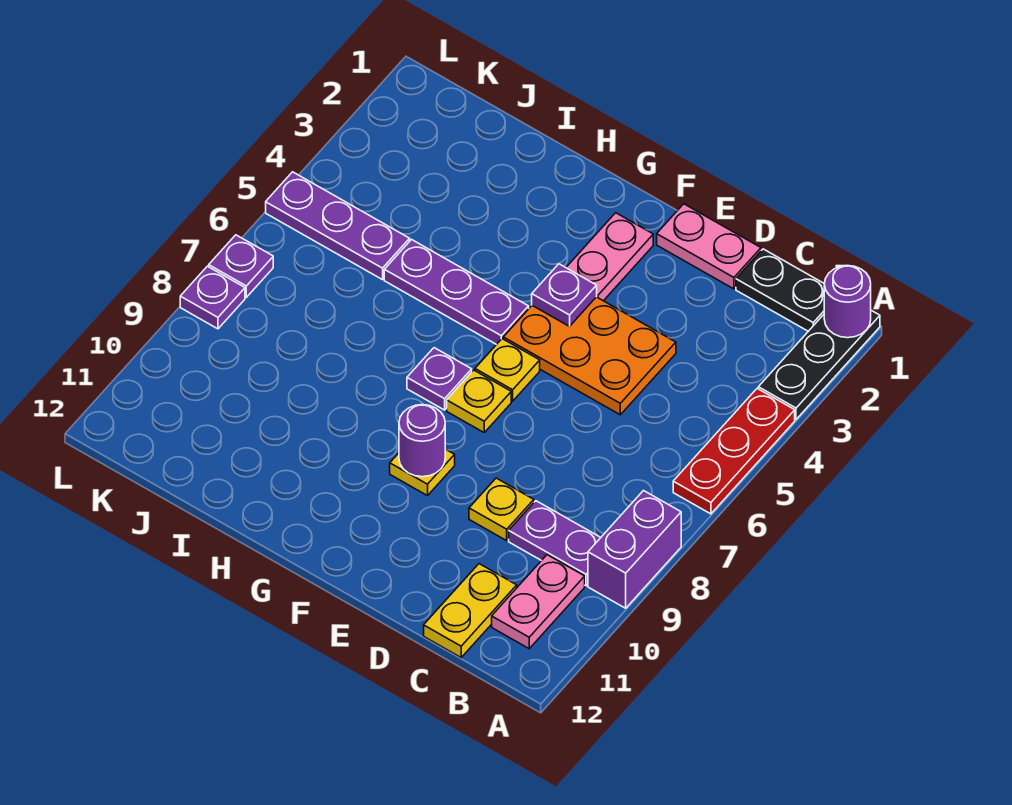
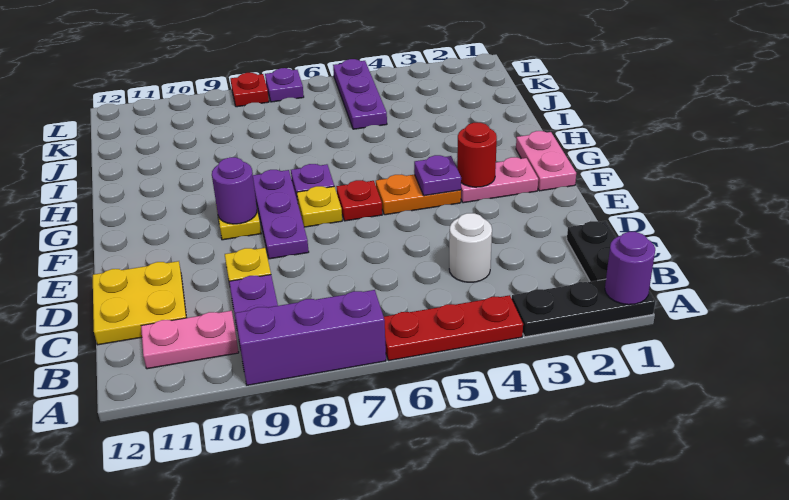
purple 1x2 brick [588,491,681,608] -> purple 1x3 brick [235,290,386,385]
none -> white 1x1 round brick [449,213,492,282]
yellow 1x2 plate [424,564,517,657] -> yellow 2x2 plate [93,261,187,345]
pink 1x2 plate [657,204,761,289] -> pink 1x2 plate moved to [516,131,576,191]
orange 2x3 plate [503,297,676,415] -> orange 1x2 plate [376,175,461,215]
none -> red 1x1 round brick [457,123,497,187]
yellow 1x1 plate [475,339,540,401] -> red 1x1 plate [336,180,382,221]
purple 1x3 plate [384,240,529,345] -> purple 1x3 plate moved to [253,170,309,259]
purple 1x1 plate [180,266,245,329] -> red 1x1 plate [231,73,269,107]

